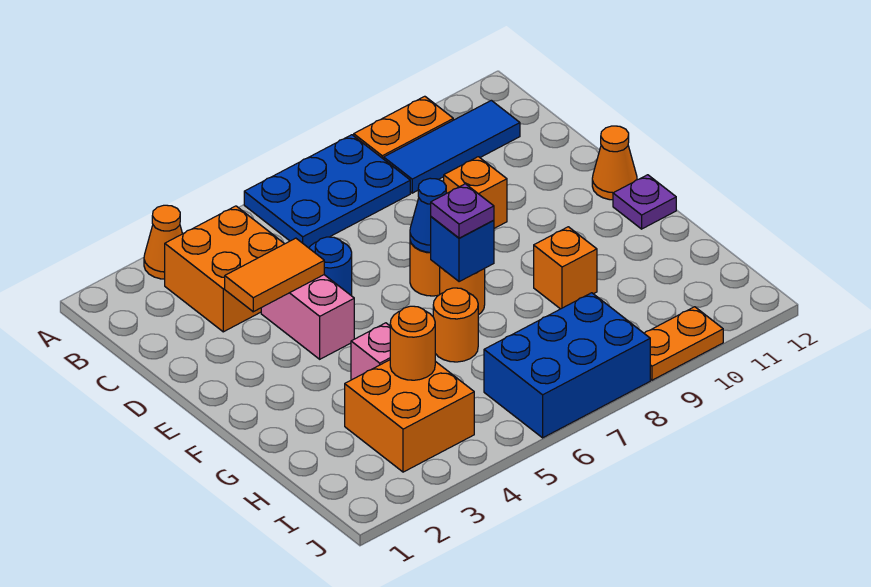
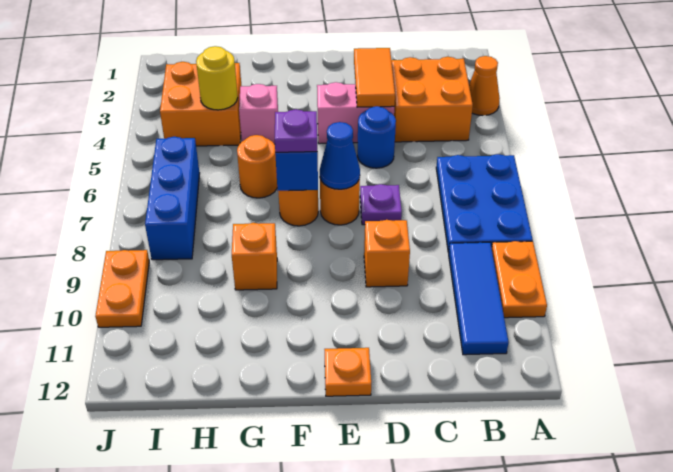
orange 1x1 cone [592,126,637,200] -> orange 1x1 plate [324,348,371,396]
purple 1x1 plate [613,175,676,229] -> purple 1x1 plate moved to [360,184,402,225]
orange 1x1 round brick [390,306,435,380] -> yellow 1x1 round brick [196,46,238,110]
blue 2x3 brick [484,293,650,438] -> blue 1x3 brick [145,137,200,260]

